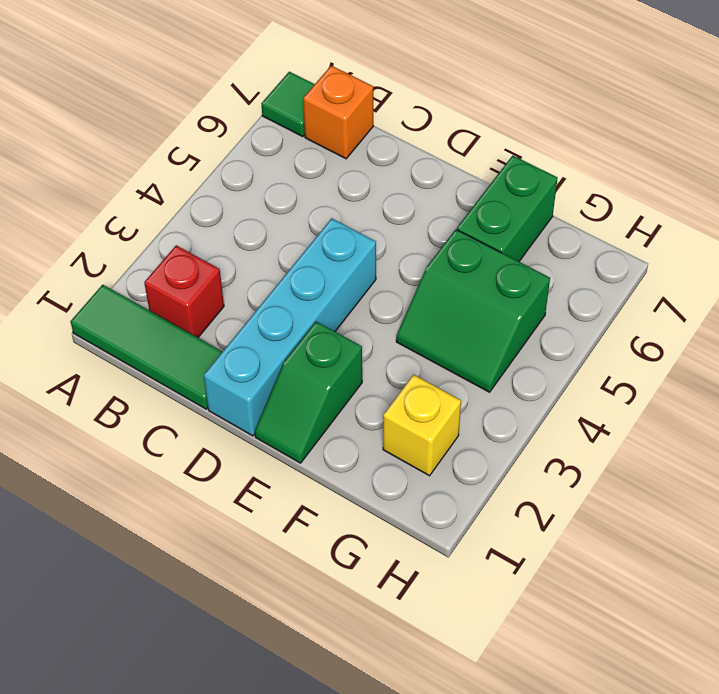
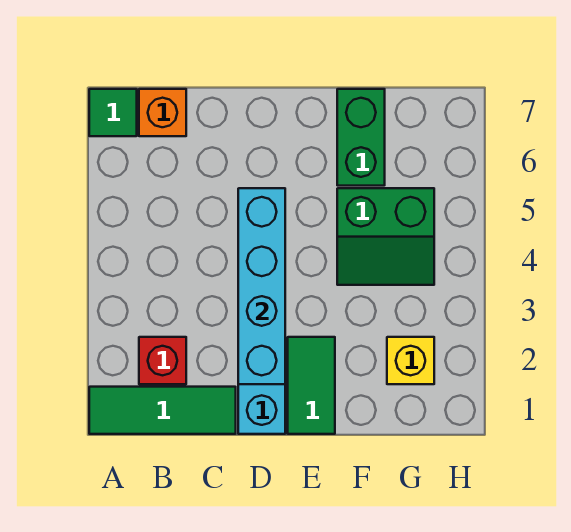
none -> cyan 1x4 brick [238,188,285,384]
green 1x2 slope [255,322,362,463] -> green 1x2 tile [288,337,335,434]

